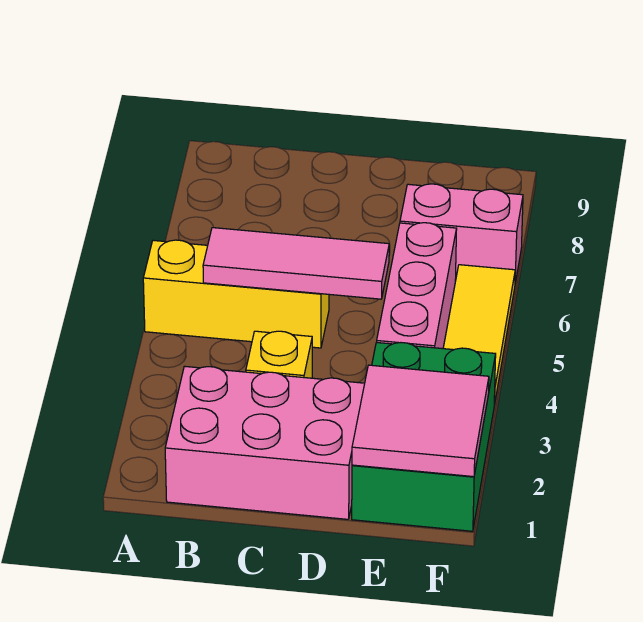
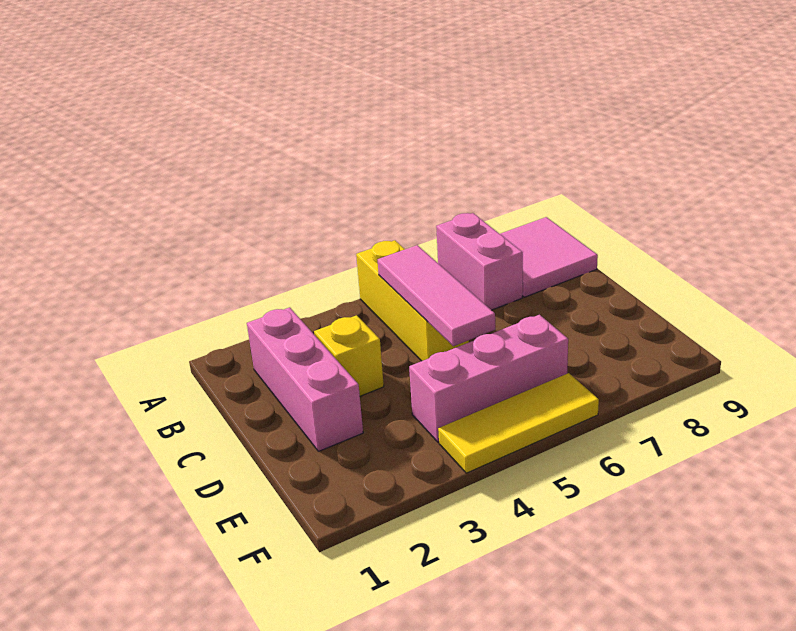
pink 2x3 brick [165,366,365,519] -> pink 1x3 brick [247,307,363,451]
green 2x3 brick [352,342,496,531] -> none
pink 2x2 tile [352,365,489,477] -> pink 2x2 tile moved to [500,217,598,297]
pink 1x2 brick [400,184,523,283] -> pink 1x2 brick moved to [436,213,523,310]

